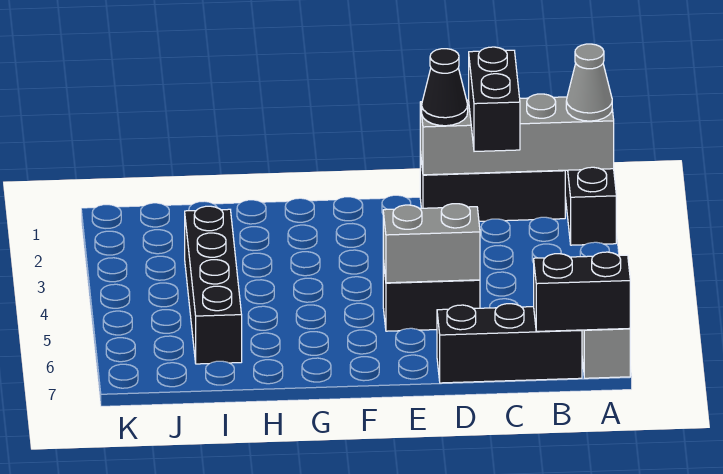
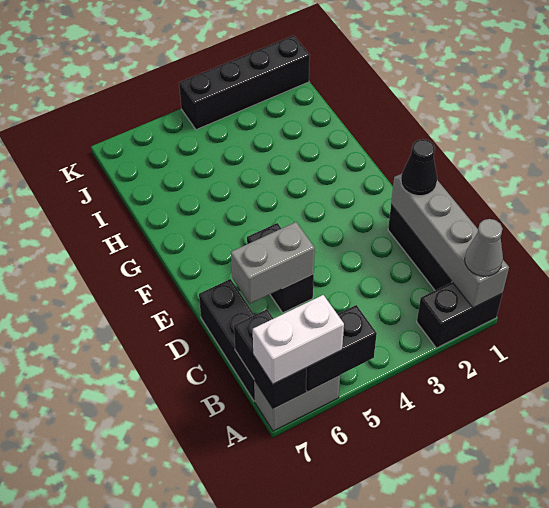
none -> white 1x2 brick [253,295,344,384]
black 1x2 brick [469,47,520,151] -> black 1x2 brick moved to [306,305,377,391]
grey 1x2 brick [383,204,480,283] -> grey 1x2 brick turned to [231,222,315,304]
black 1x4 brick [185,206,242,364] -> black 1x4 brick moved to [179,35,310,130]

